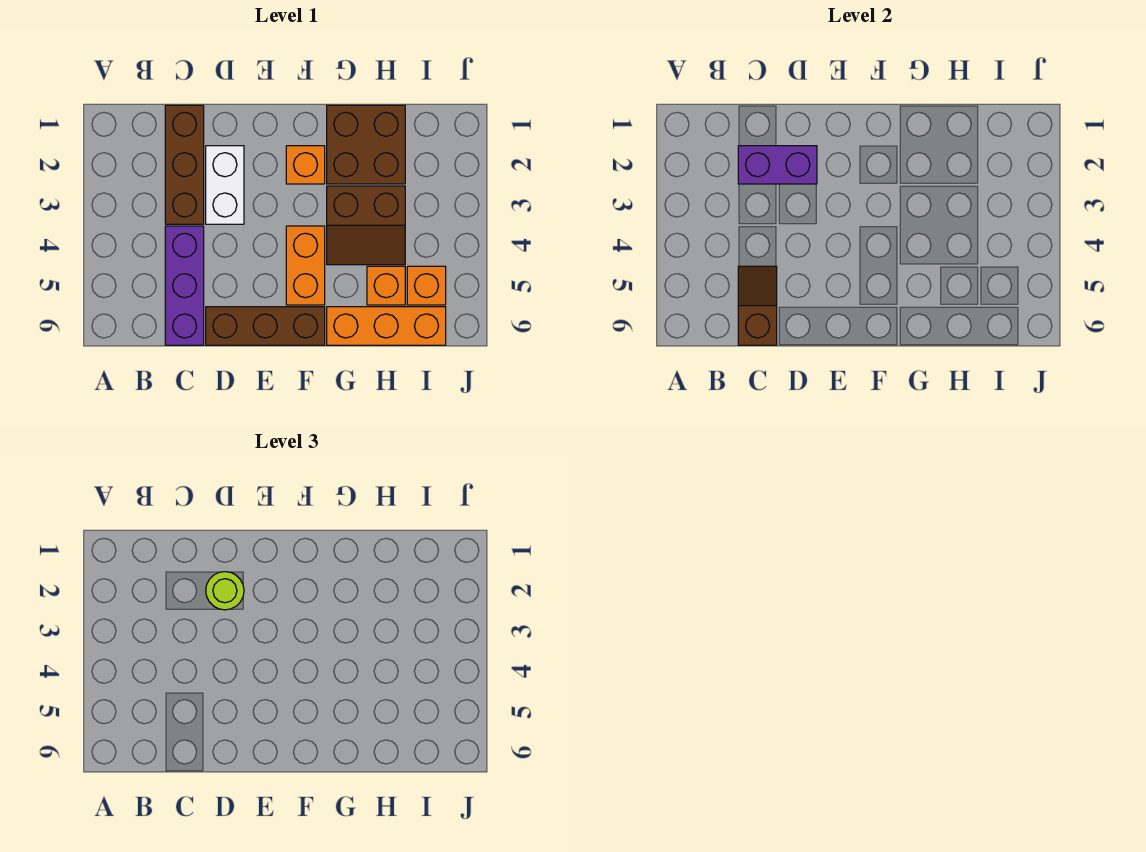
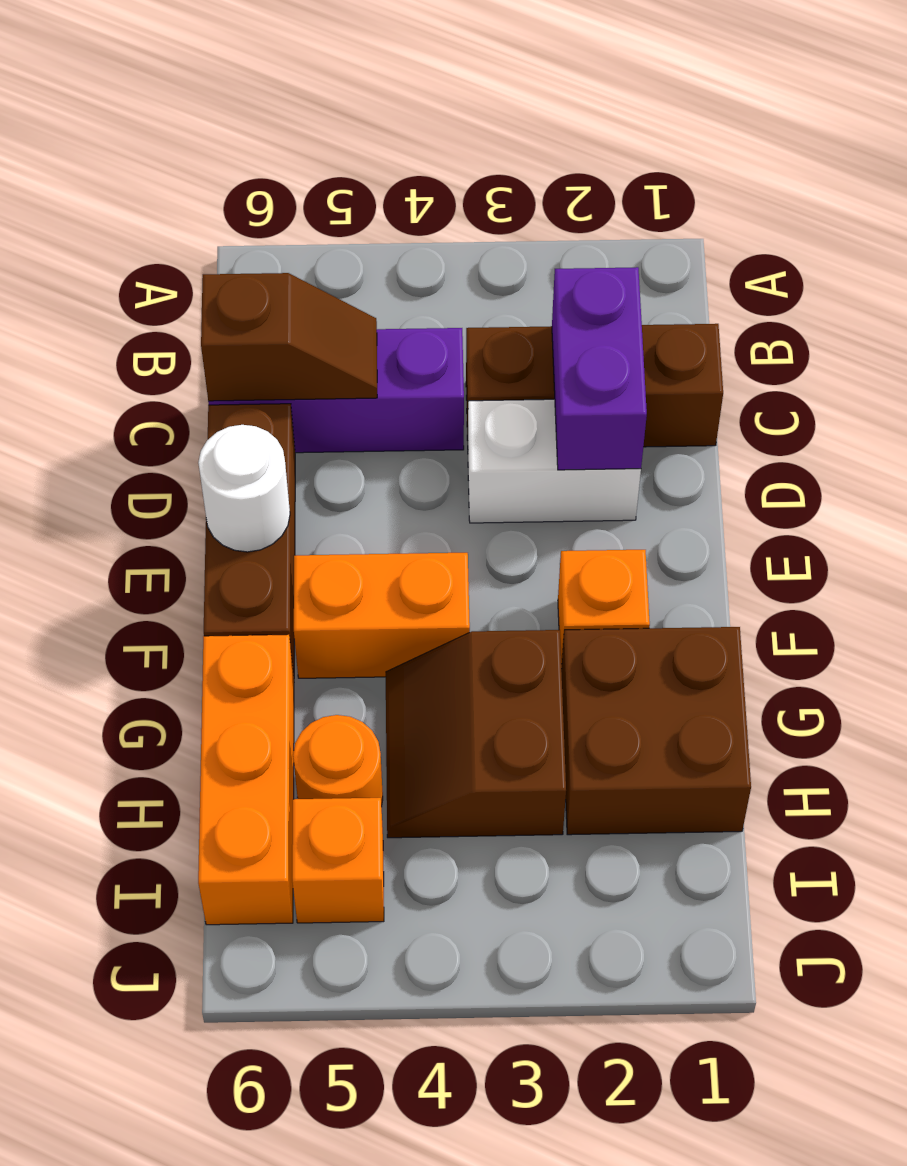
lime 1x1 round brick [206,572,244,610] -> none
none -> white 1x1 round brick [198,425,290,552]
orange 1x1 brick [367,266,405,305] -> orange 1x1 round brick [293,715,383,807]

